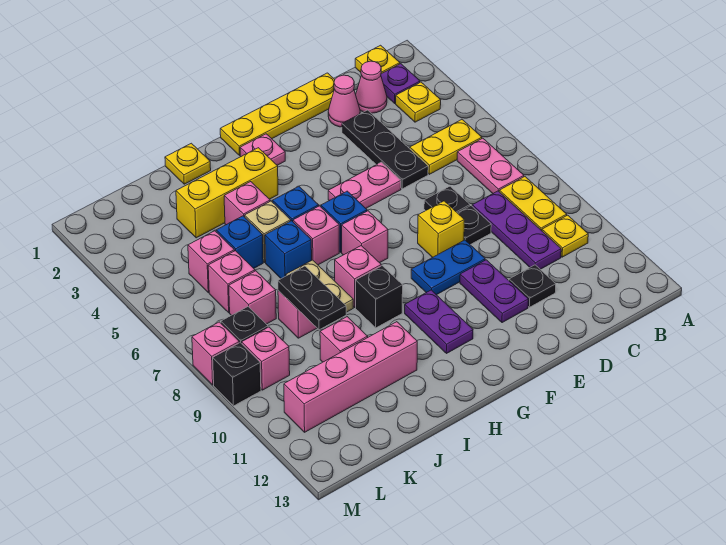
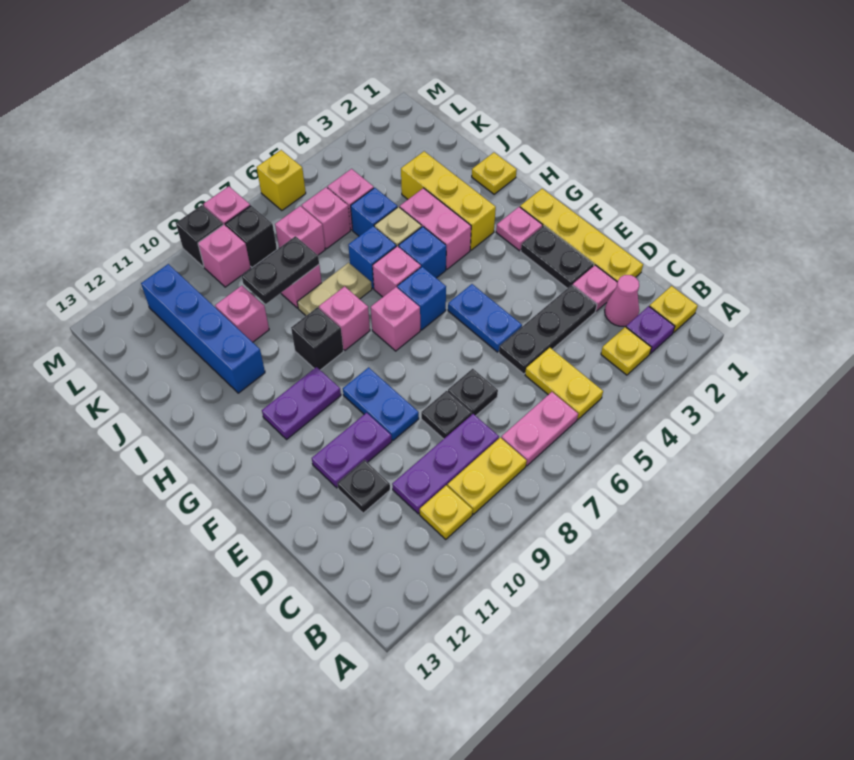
pink 1x1 cone [328,75,360,127] -> pink 1x1 plate [573,265,617,311]
none -> black 1x2 plate [521,226,594,288]
pink 1x2 plate [328,162,401,208] -> blue 1x2 plate [448,284,522,352]
yellow 1x1 brick [418,201,464,258] -> yellow 1x1 brick moved to [257,150,306,210]
pink 1x1 brick [224,182,270,225] -> pink 1x2 brick [400,188,471,269]
pink 1x4 brick [284,322,417,432] -> blue 1x4 brick [141,264,265,393]

